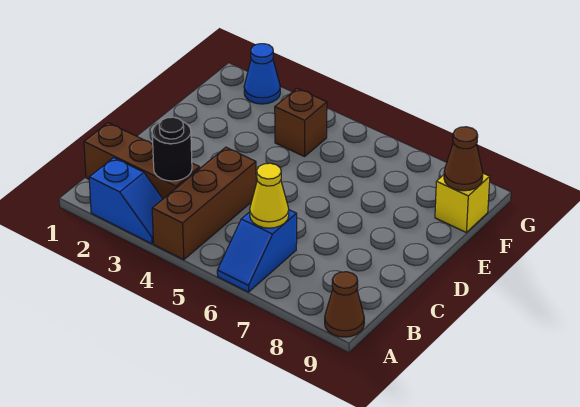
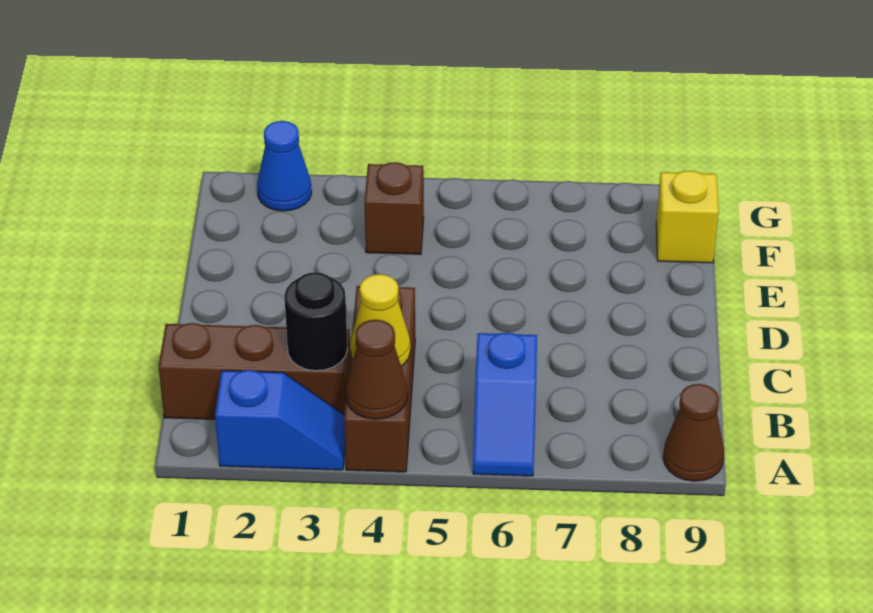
yellow 1x1 cone [250,163,289,228] -> yellow 1x1 cone moved to [350,274,410,366]
brown 1x1 cone [444,127,483,191] -> brown 1x1 cone moved to [346,320,407,419]

